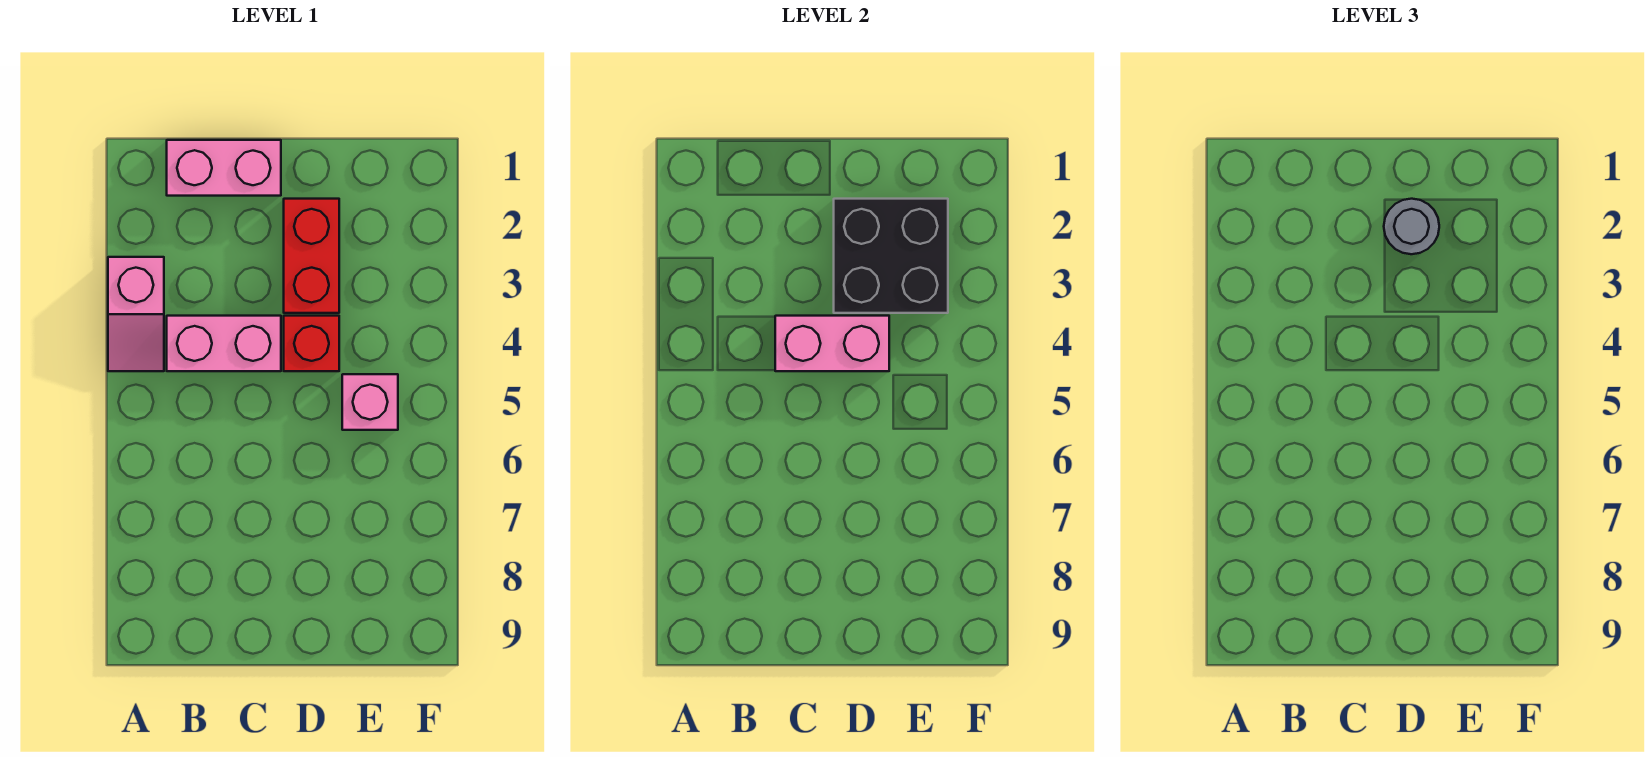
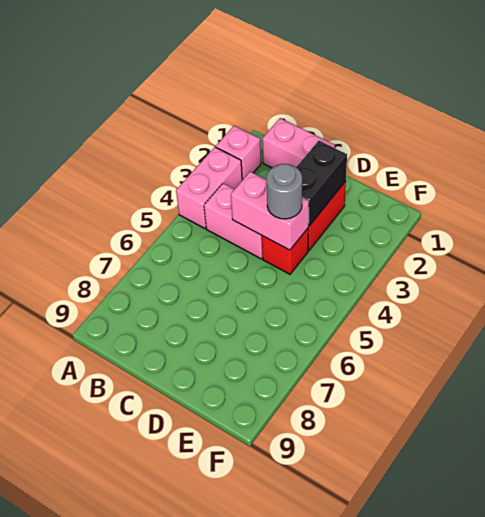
pink 1x2 slope [108,257,164,371] -> pink 1x2 brick [176,147,242,229]
black 2x2 brick [834,199,948,313] -> black 1x2 brick [296,141,347,226]
grey 1x1 round brick [1384,199,1439,254] -> grey 1x1 round brick moved to [266,164,302,219]
pink 1x1 brick [342,374,398,430] -> pink 1x1 brick moved to [216,126,261,180]

